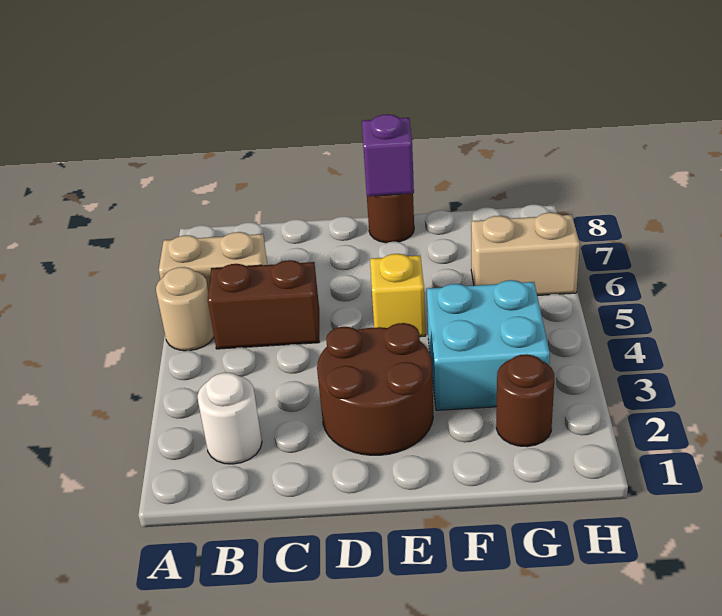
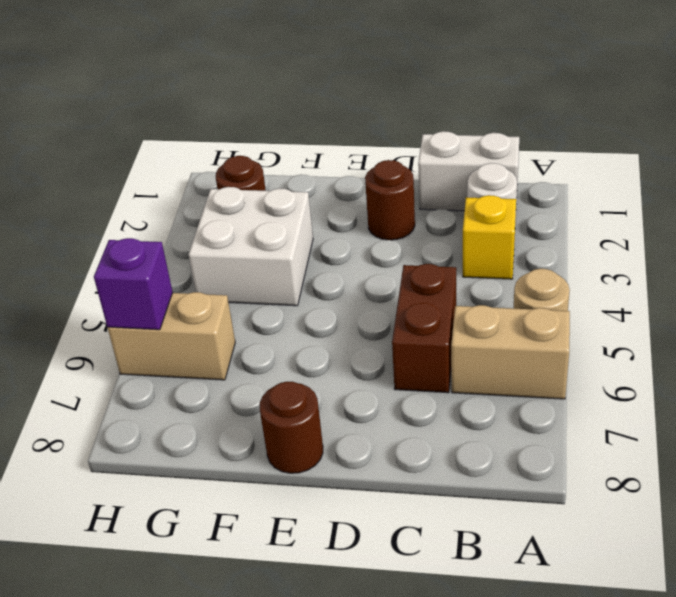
none -> white 1x2 brick [418,131,519,211]
brown 1x2 brick [208,260,319,349] -> brown 1x2 brick turned to [392,264,456,393]
brown 2x2 round brick [317,323,433,455] -> brown 1x1 round brick [365,160,415,240]
yellow 1x1 brick [370,254,426,337] -> yellow 1x1 brick moved to [463,195,516,279]
purple 1x1 brick [362,114,414,196] -> purple 1x1 brick moved to [94,238,173,330]
cyan 2x2 brick [427,280,550,410] -> white 2x2 brick [188,187,313,306]

